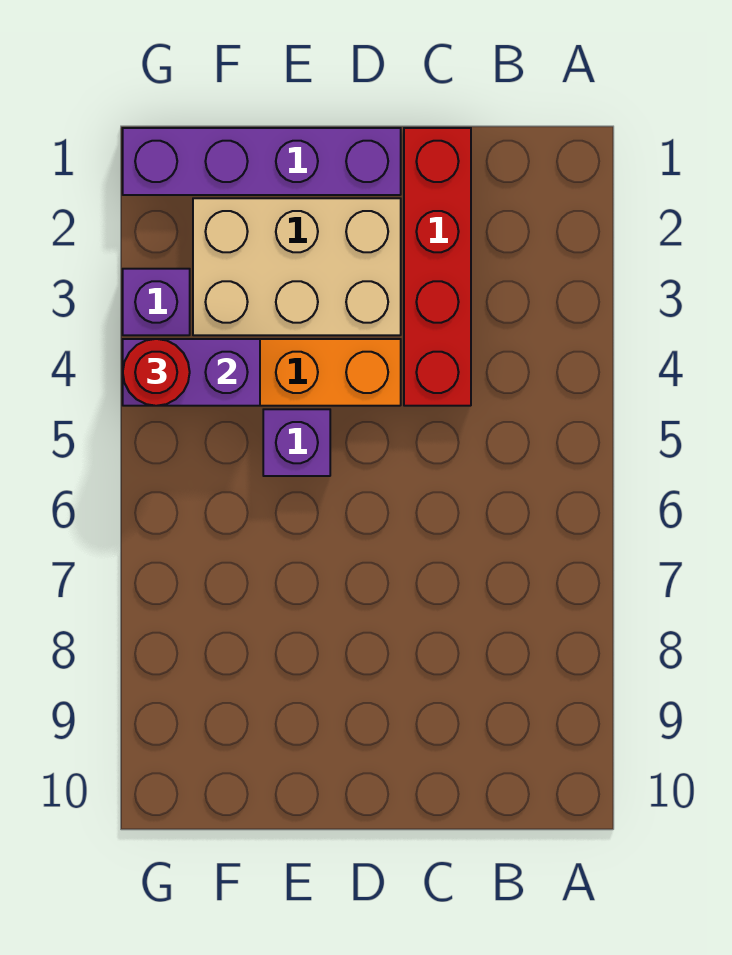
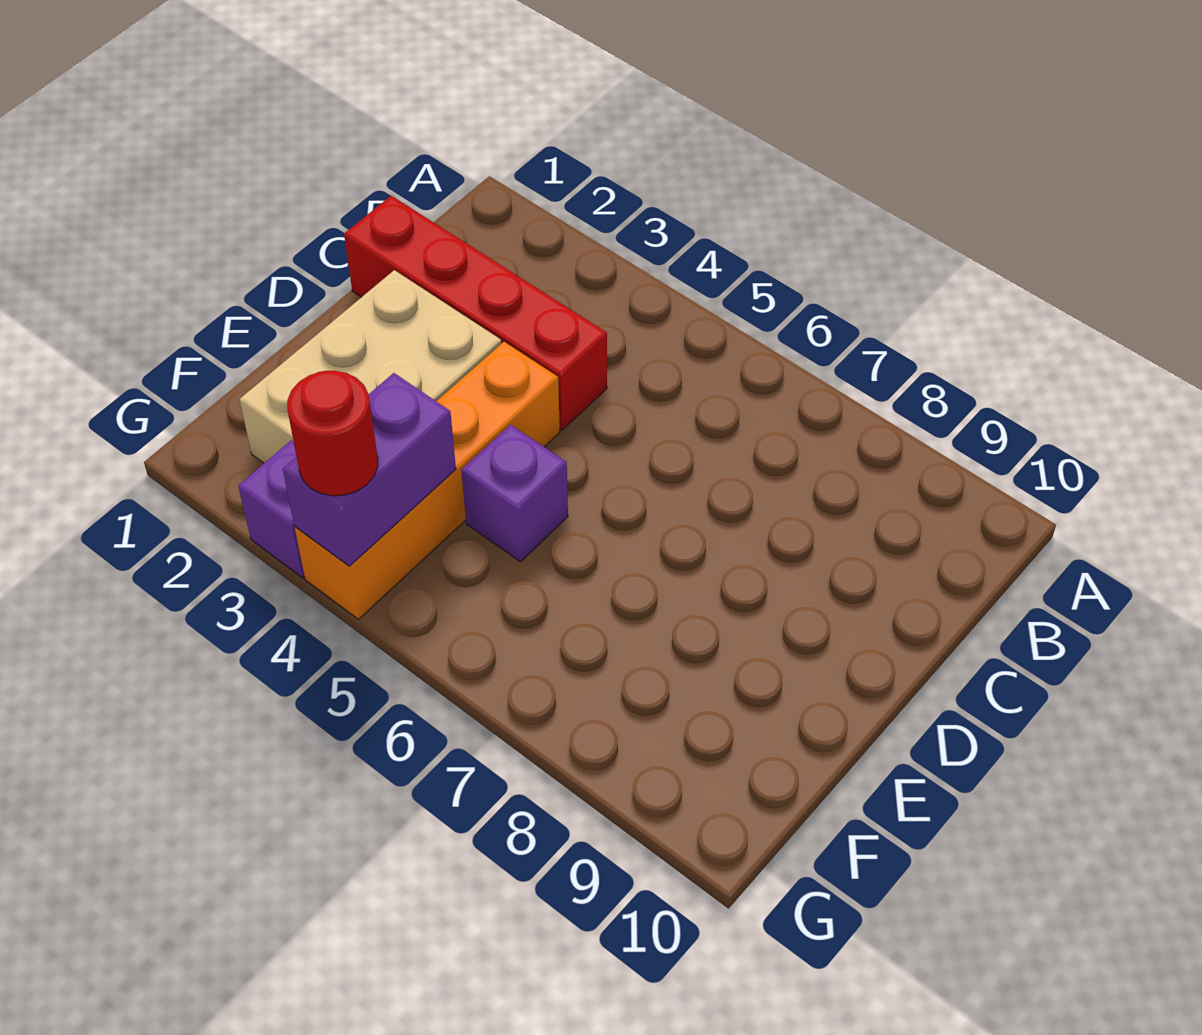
purple 1x4 brick [123,128,401,195] -> none

